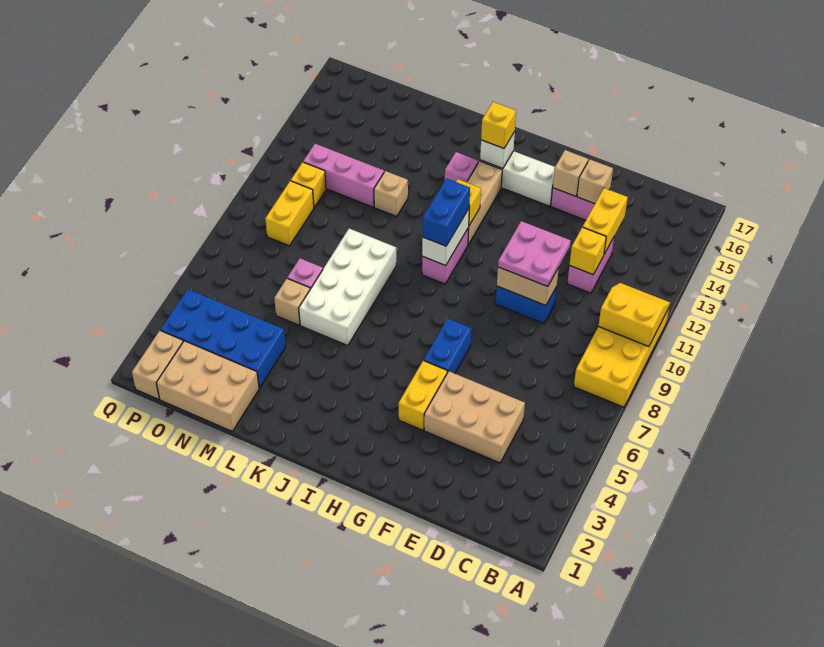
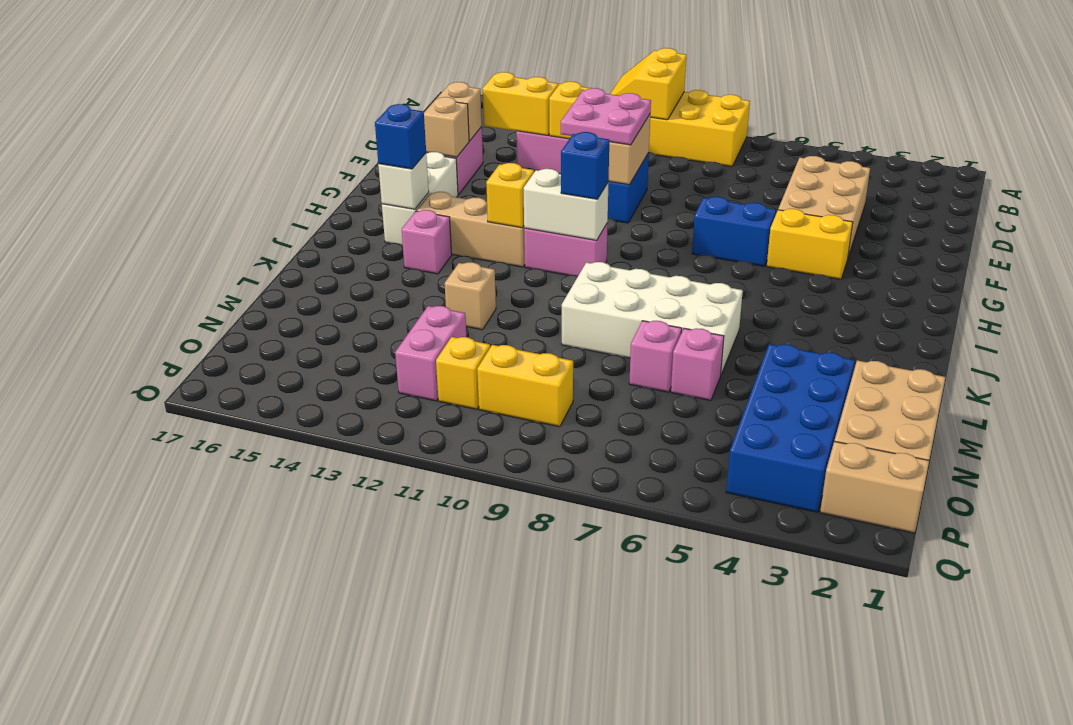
blue 1x2 brick [423,178,470,246] -> blue 1x1 brick [561,132,609,199]
yellow 1x1 brick [481,102,516,149] -> blue 1x1 brick [375,104,426,169]
tan 1x1 brick [274,279,310,325] -> pink 1x1 brick [671,328,724,400]
pink 1x3 brick [303,144,384,207] -> pink 1x2 brick [395,306,466,401]

